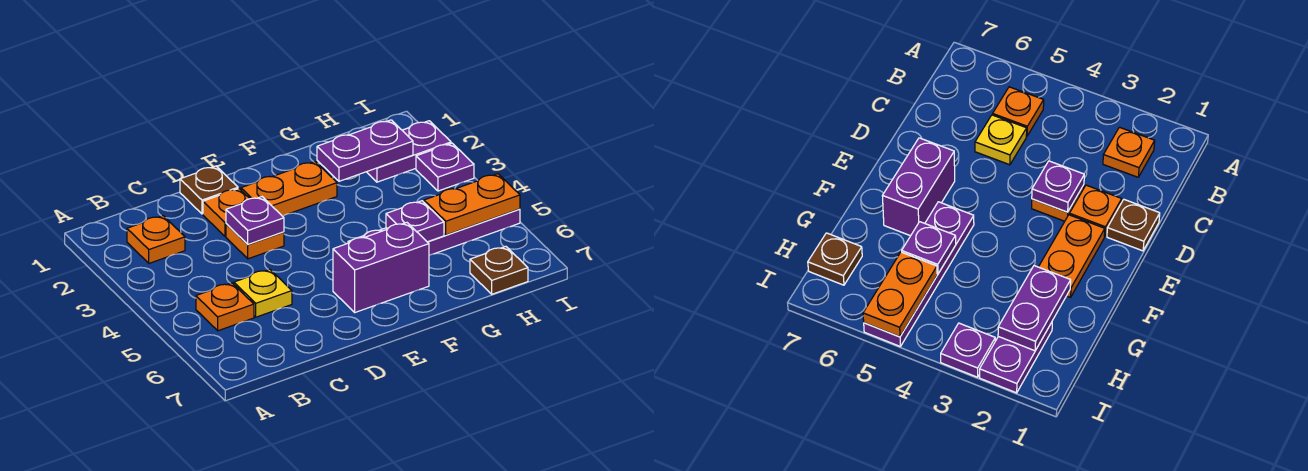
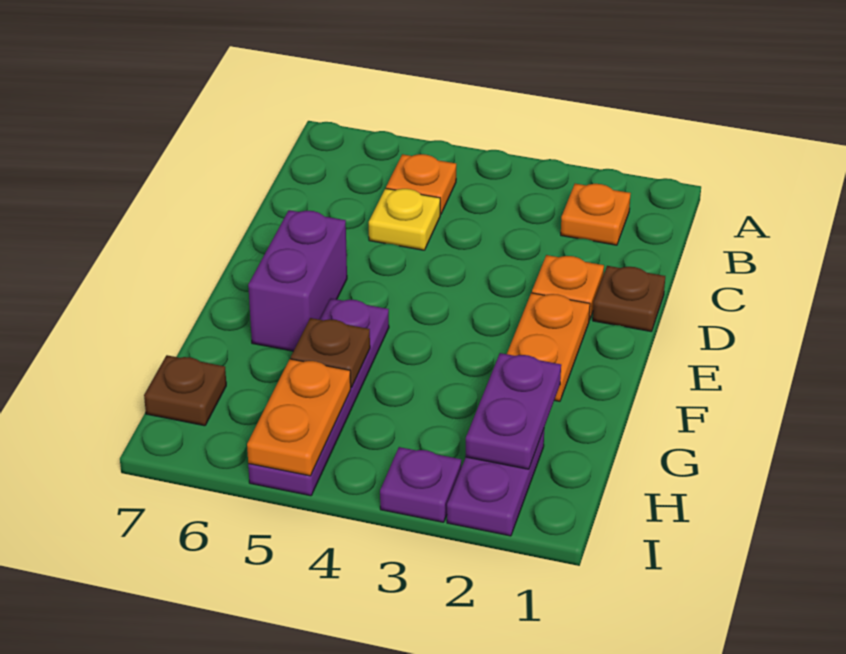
orange 1x1 plate [226,224,284,259] -> none
purple 1x1 plate [226,197,284,244] -> none
purple 1x1 plate [386,201,444,242] -> brown 1x1 plate [291,318,370,388]

